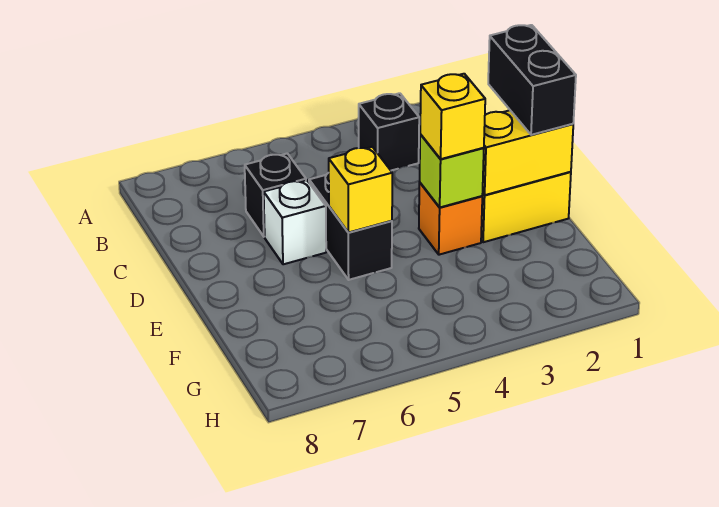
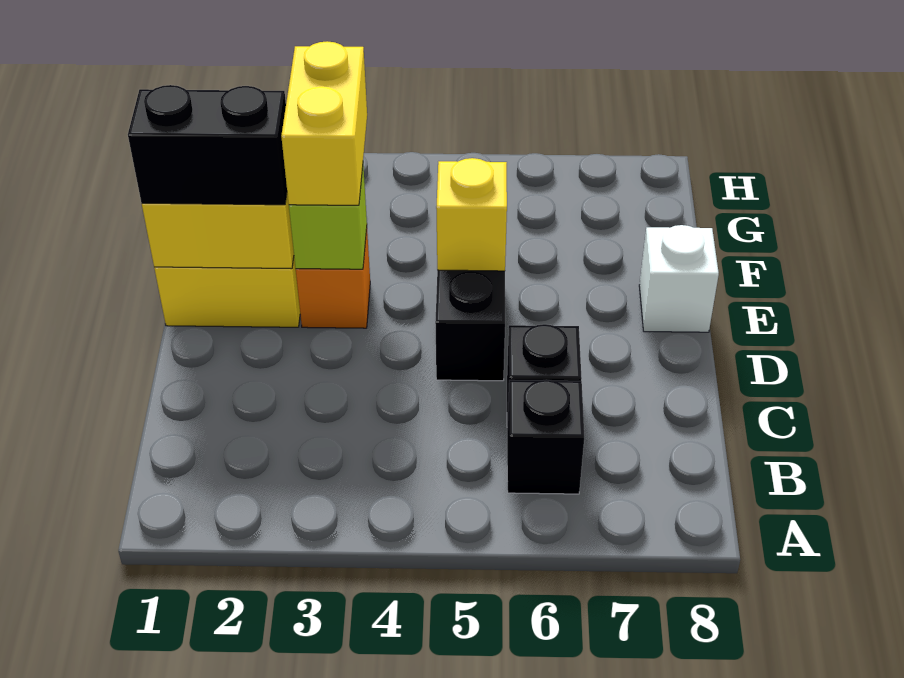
black 1x1 brick [359,93,419,170] -> black 1x1 brick moved to [507,380,584,494]
black 1x2 brick [488,25,576,135] -> black 1x2 brick turned to [128,85,287,205]
white 1x1 brick [264,180,326,264] -> white 1x1 brick moved to [639,225,719,332]
yellow 1x1 brick [420,74,485,159] -> yellow 1x2 brick [281,41,367,205]

